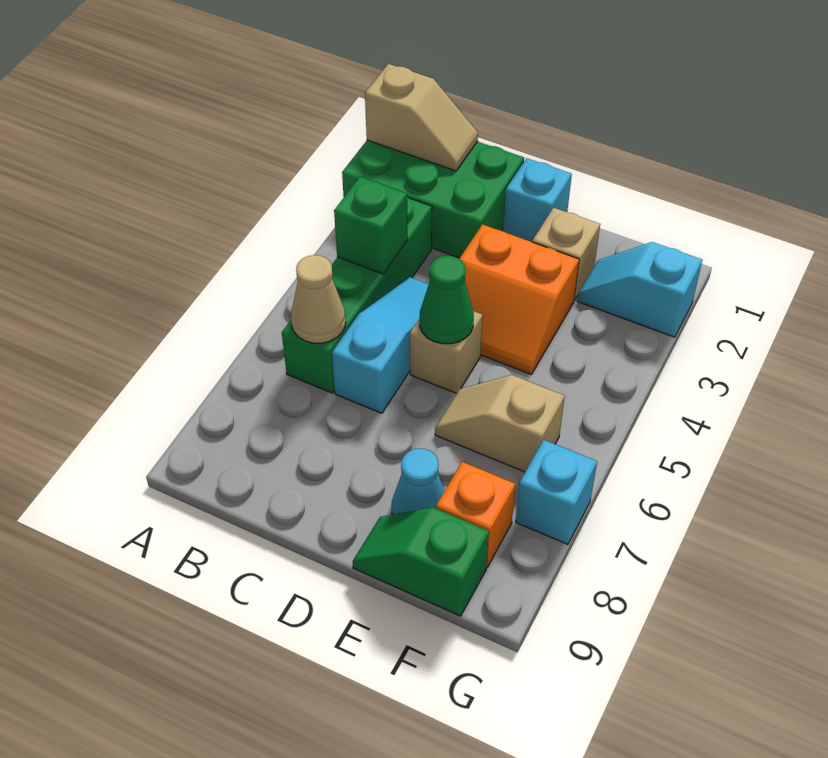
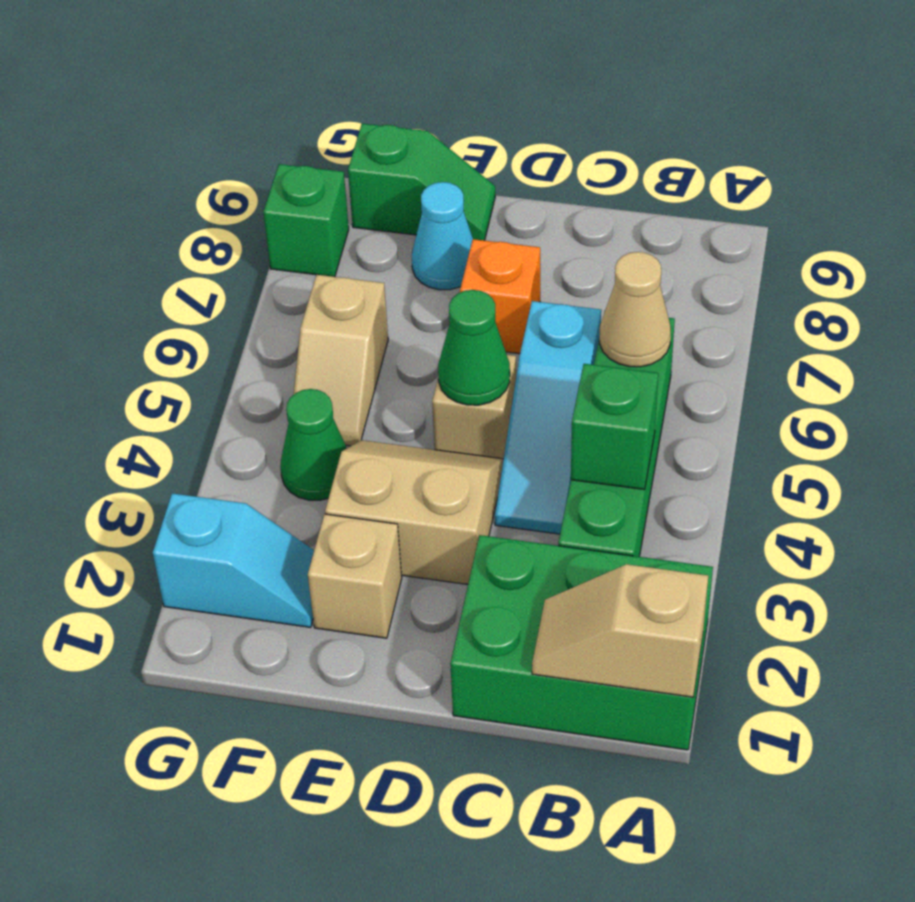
cyan 1x1 brick [503,158,572,242] -> none
orange 2x2 slope [459,224,579,374] -> tan 2x2 slope [325,440,503,584]
tan 1x2 slope [435,375,565,472] -> tan 1x2 slope turned to [293,275,388,446]
none -> green 1x1 cone [280,389,347,500]
orange 1x1 brick [436,462,515,567] -> orange 1x1 brick moved to [460,239,540,354]
cyan 1x1 brick [516,440,597,544] -> none
none -> green 1x1 brick [263,164,349,277]

